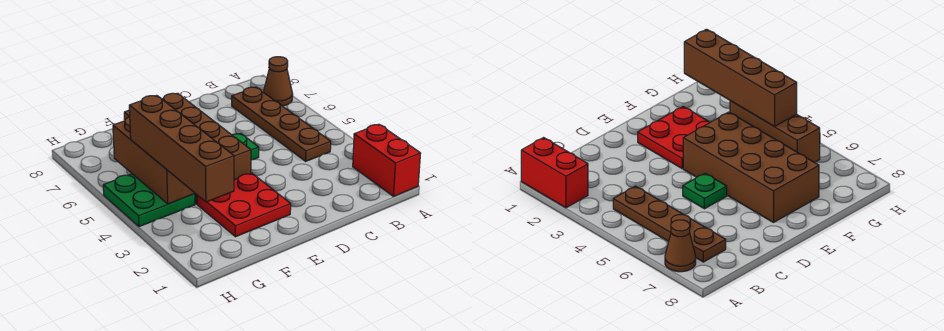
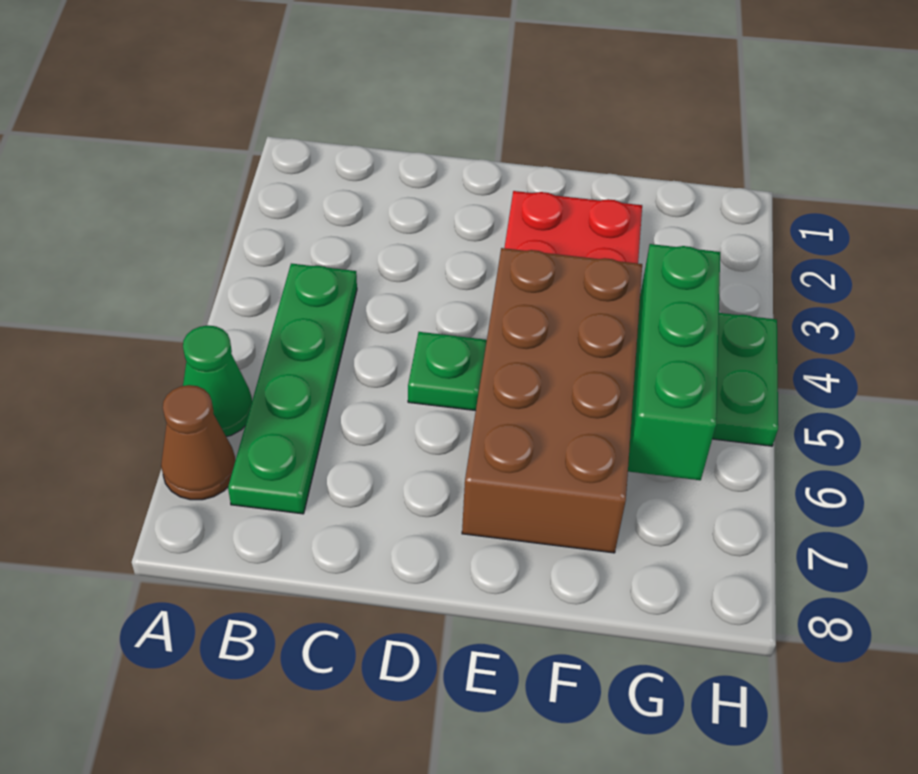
red 1x2 brick [353,124,421,196] -> none
none -> green 1x1 cone [183,325,252,437]
brown 1x4 plate [232,87,331,161] -> green 1x4 plate [228,264,357,514]
brown 1x4 brick [129,95,234,202] -> none
brown 1x3 brick [113,117,195,204] -> green 1x3 brick [628,244,720,480]

